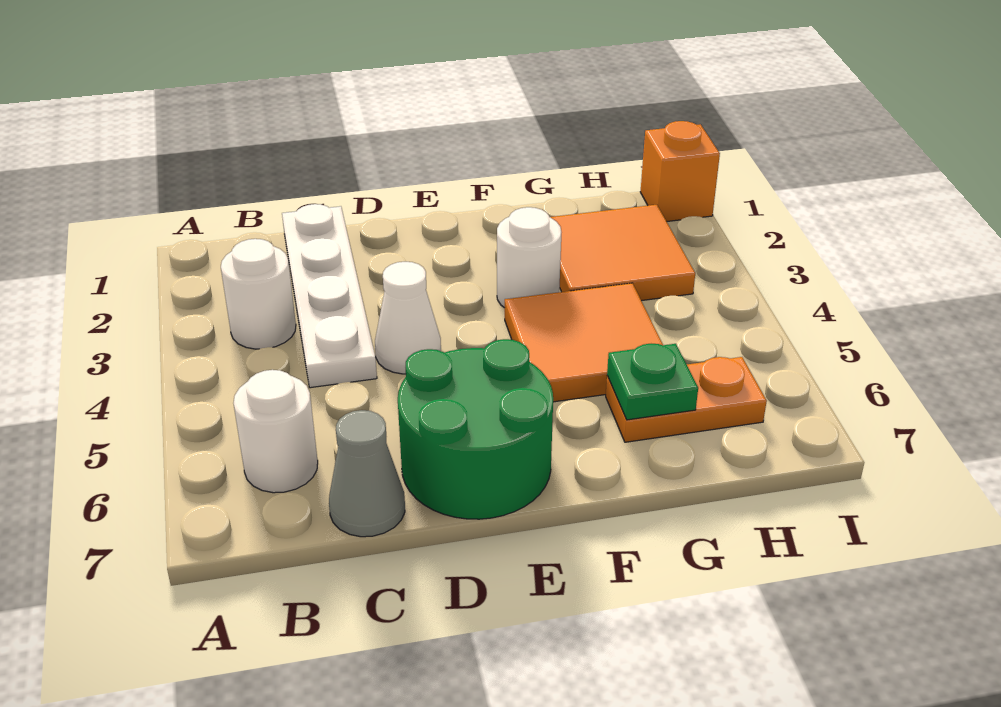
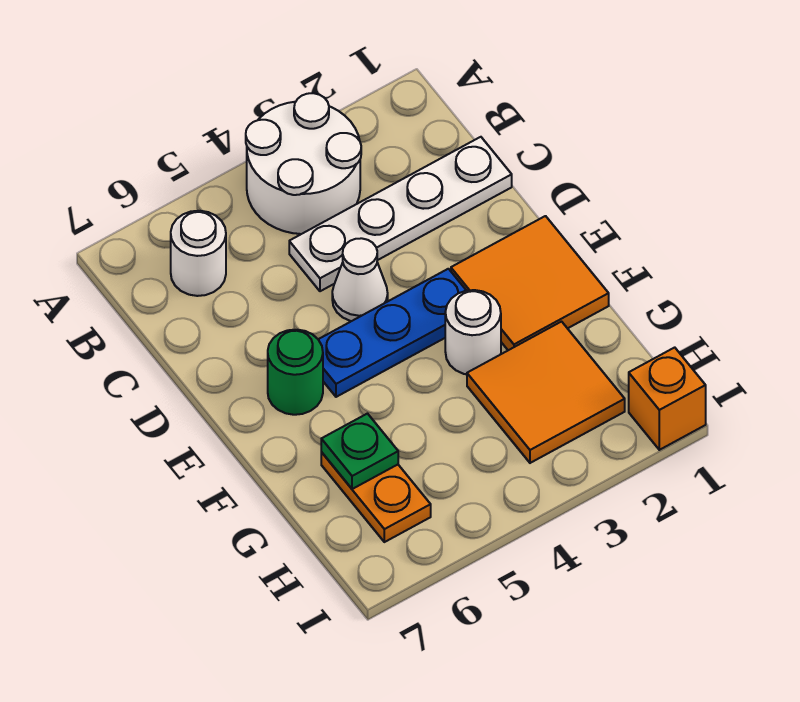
white 1x1 round brick [221,239,296,349] -> white 2x2 round brick [246,93,361,234]
grey 1x1 cone [329,410,405,537] -> none
green 2x2 round brick [398,339,553,519] -> green 1x1 round brick [268,330,323,415]
none -> blue 1x3 plate [318,269,466,397]
orange 2x2 tile [505,283,663,402] -> orange 2x2 tile moved to [451,216,609,350]

